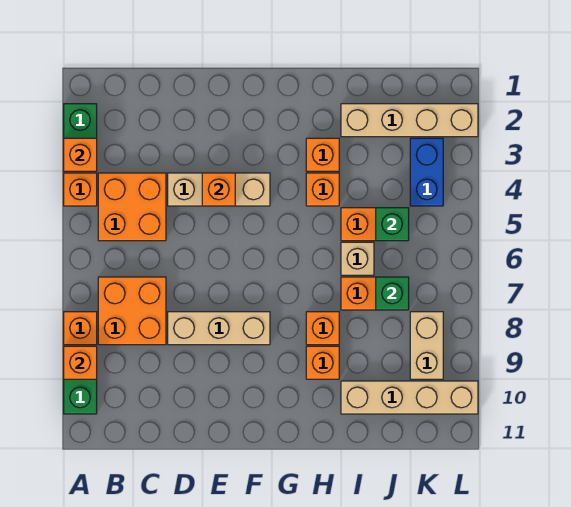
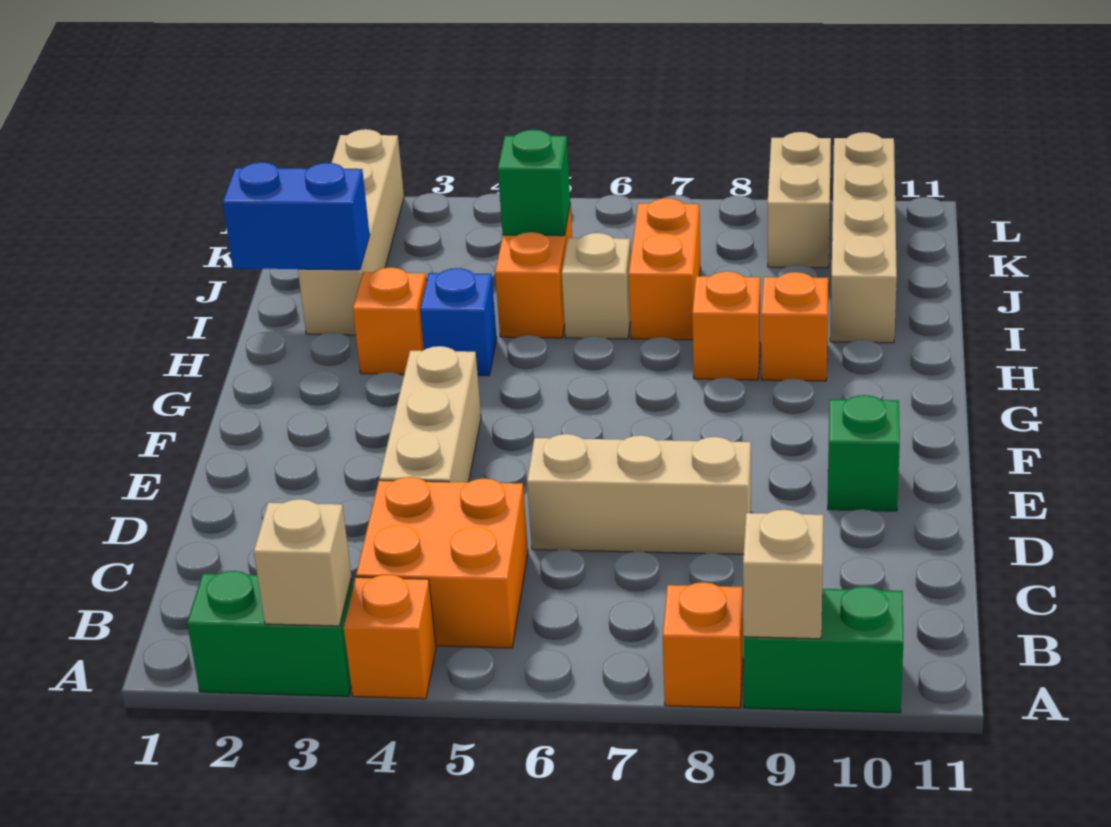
orange 1x1 brick [64,138,97,171] -> tan 1x1 brick [254,499,352,626]
orange 1x1 brick [64,346,97,379] -> tan 1x1 brick [743,510,824,639]
orange 2x2 brick [98,277,166,345] -> none
tan 1x3 brick [168,312,270,345] -> tan 1x3 brick turned to [527,434,751,554]
orange 1x1 brick [202,173,235,206] -> none
orange 1x1 brick [306,173,339,206] -> blue 1x1 brick [420,268,497,376]
green 1x1 brick [376,277,409,310] -> green 1x1 brick moved to [828,395,900,511]
blue 1x2 brick [410,138,443,206] -> blue 1x2 brick moved to [223,162,370,270]
tan 1x2 brick [410,312,443,379] -> tan 1x2 brick turned to [768,132,831,268]

